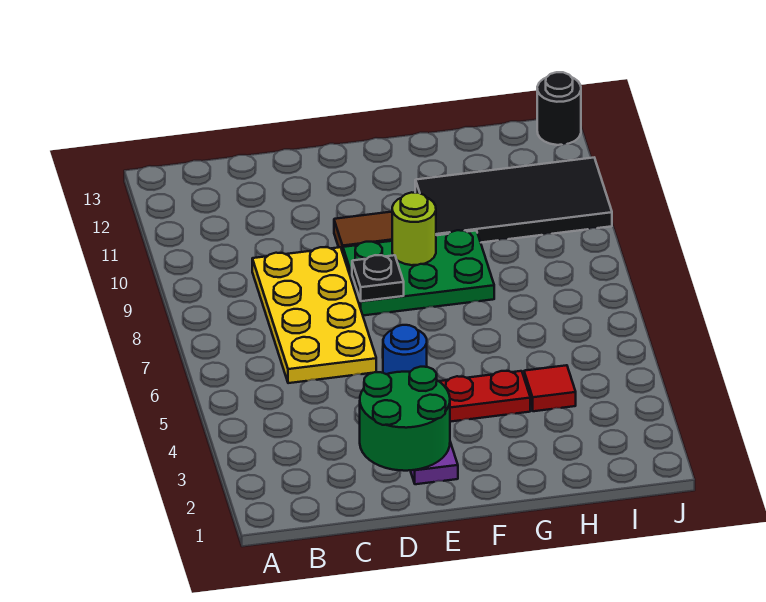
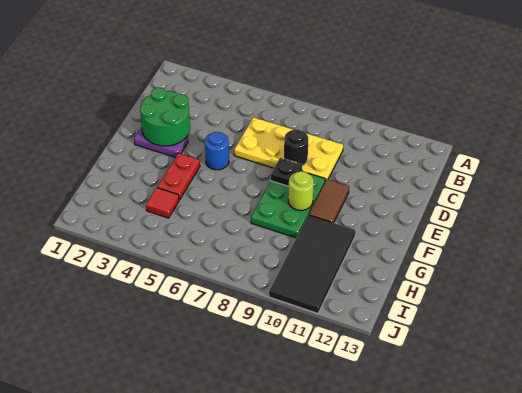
black 1x1 round brick [537,72,581,145] -> black 1x1 round brick moved to [284,129,308,166]

